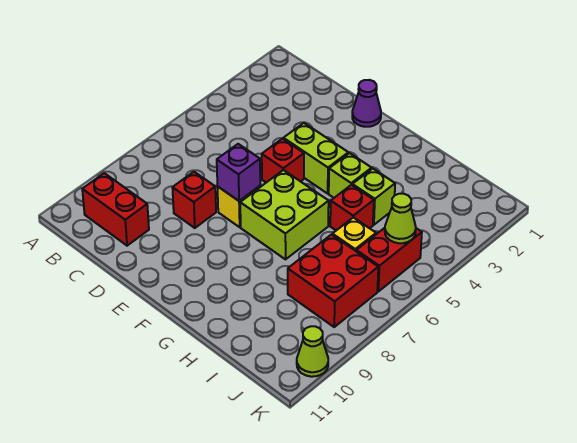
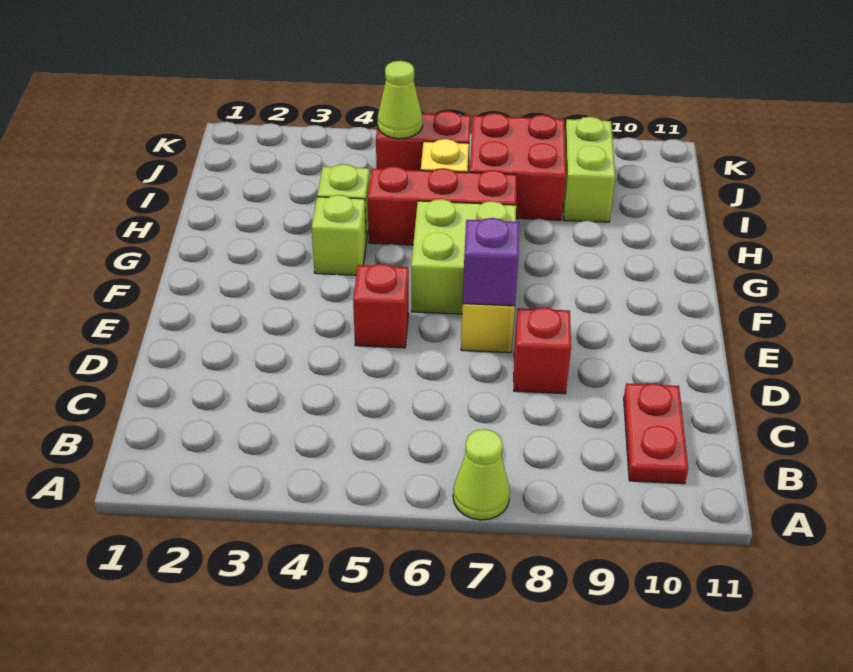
red 1x2 brick [82,173,149,246] -> red 1x2 plate [624,383,688,484]
purple 1x1 cone [352,80,381,127] -> none
lime 1x2 brick [283,123,348,193] -> lime 1x2 brick moved to [563,117,615,222]
red 1x1 brick [330,185,374,230] -> red 1x3 brick [367,166,517,245]
lime 1x1 cone [297,326,328,377] -> lime 1x1 cone moved to [453,429,510,520]

